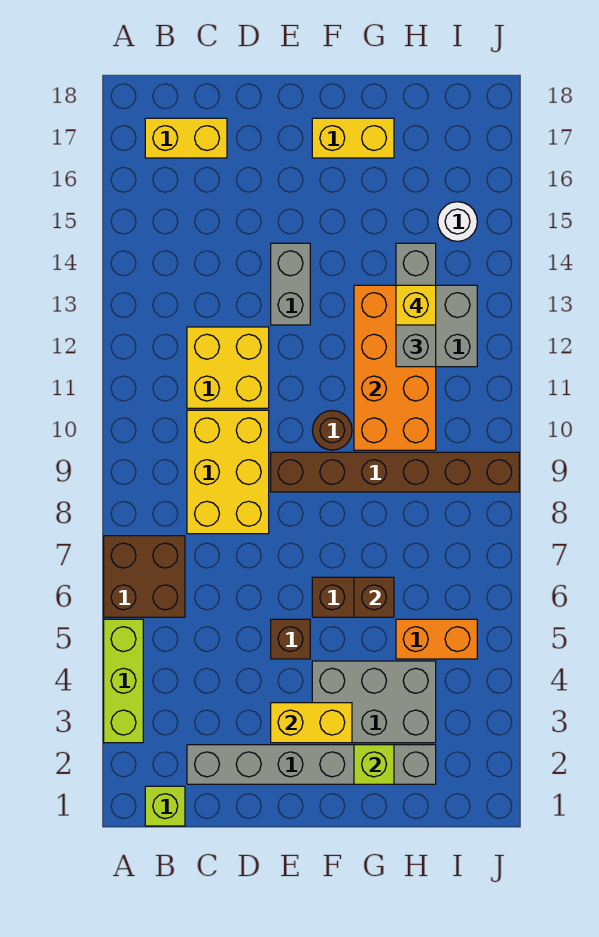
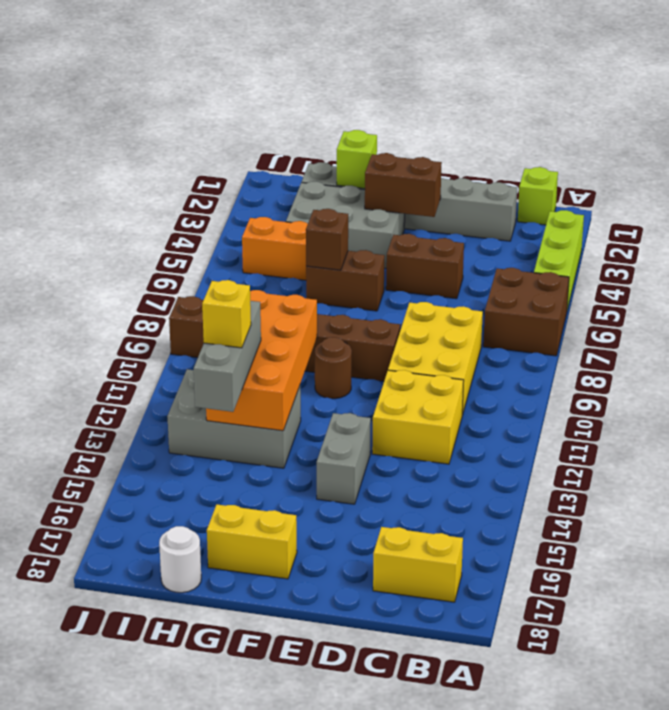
yellow 1x2 brick [271,703,352,743] -> brown 1x2 brick [365,153,442,217]
brown 1x1 brick [271,619,310,659] -> brown 1x2 brick [386,234,464,299]
white 1x1 round brick [438,202,477,241] -> white 1x1 round brick moved to [159,526,201,593]

